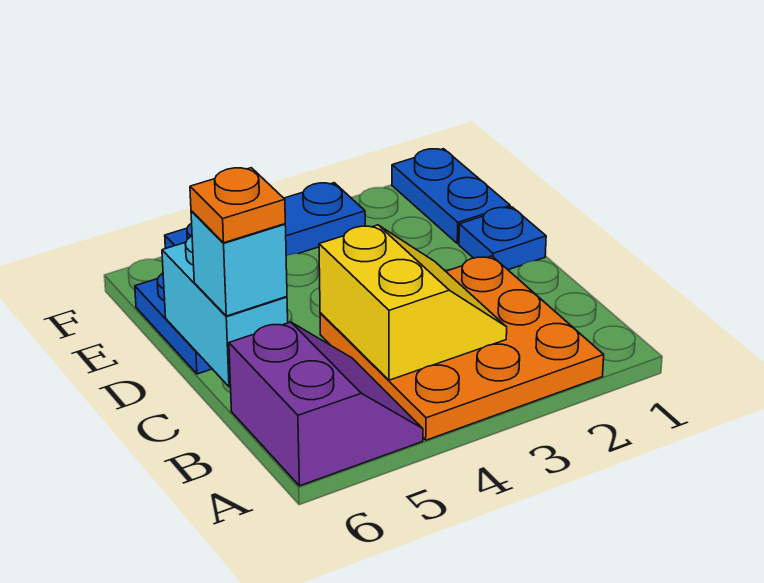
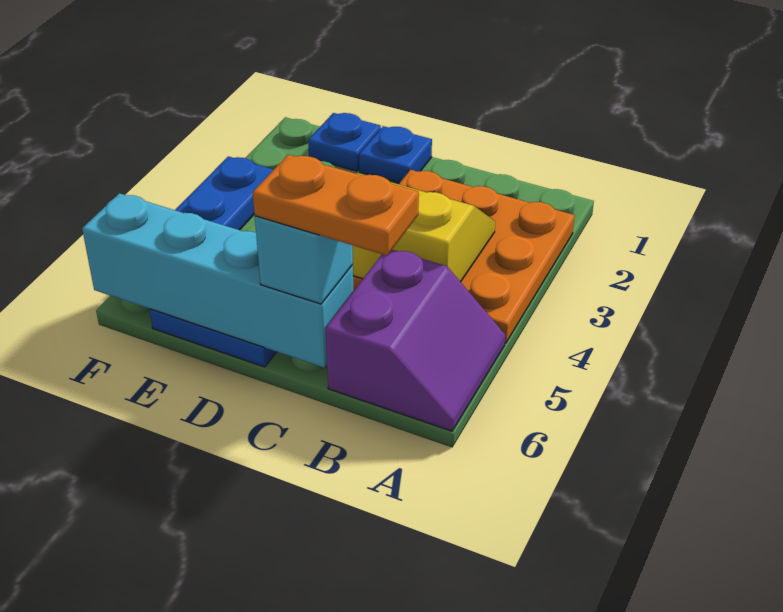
purple 2x2 slope [229,322,423,486] -> purple 2x2 slope turned to [325,250,505,431]
cyan 1x2 brick [162,236,288,387] -> cyan 1x4 brick [82,193,354,368]
orange 1x1 plate [190,168,285,243] -> orange 1x2 plate [253,155,419,256]
blue 1x2 plate [392,149,510,244] -> blue 1x1 plate [308,113,381,171]

